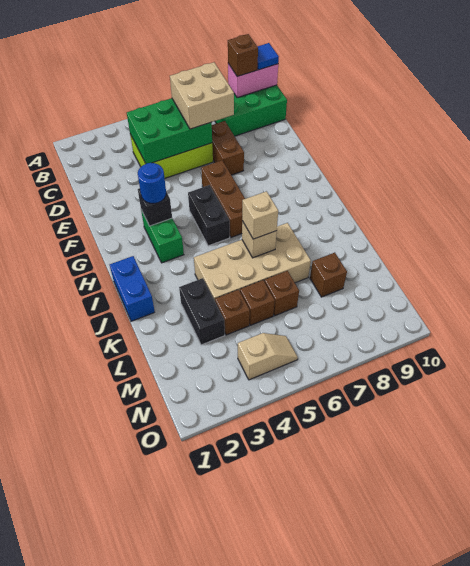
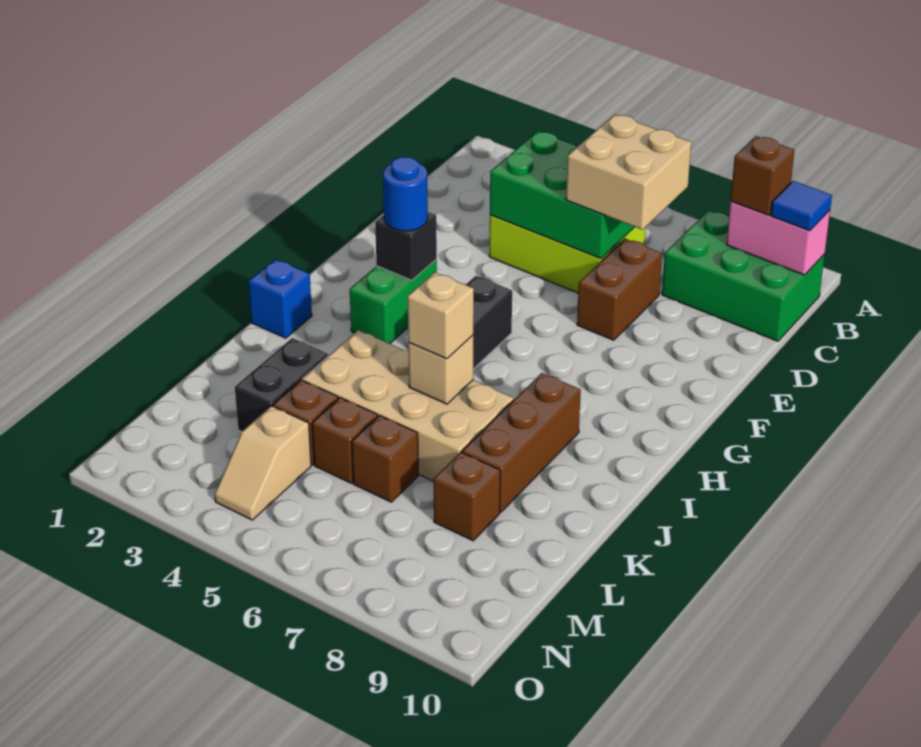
brown 1x3 brick [201,160,245,237] -> brown 1x3 brick moved to [462,373,581,512]
blue 1x2 brick [110,256,155,321] -> blue 1x1 brick [249,259,312,338]
tan 1x2 slope [238,333,298,380] -> tan 1x2 slope turned to [215,406,311,520]

